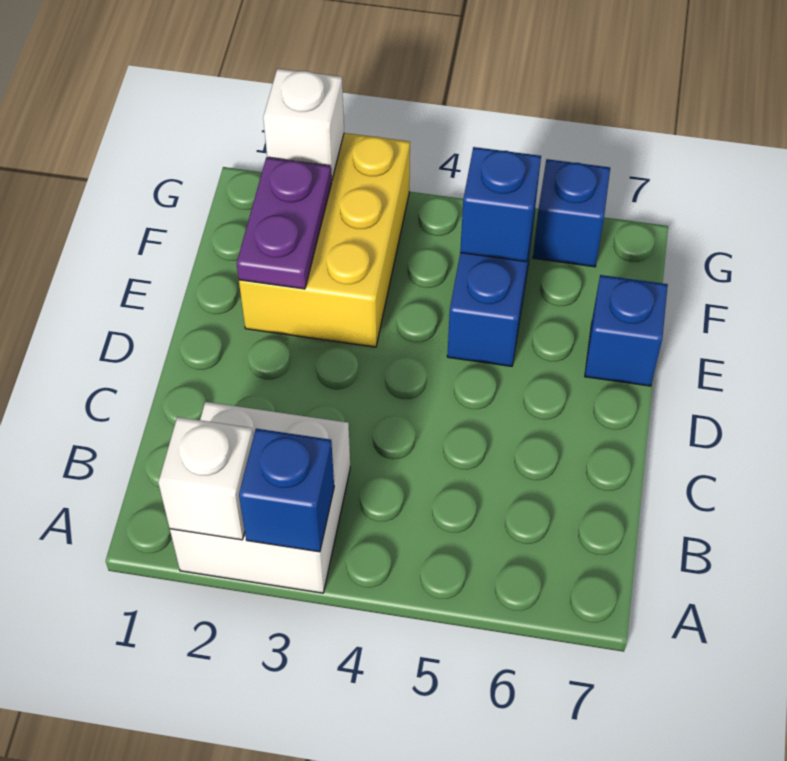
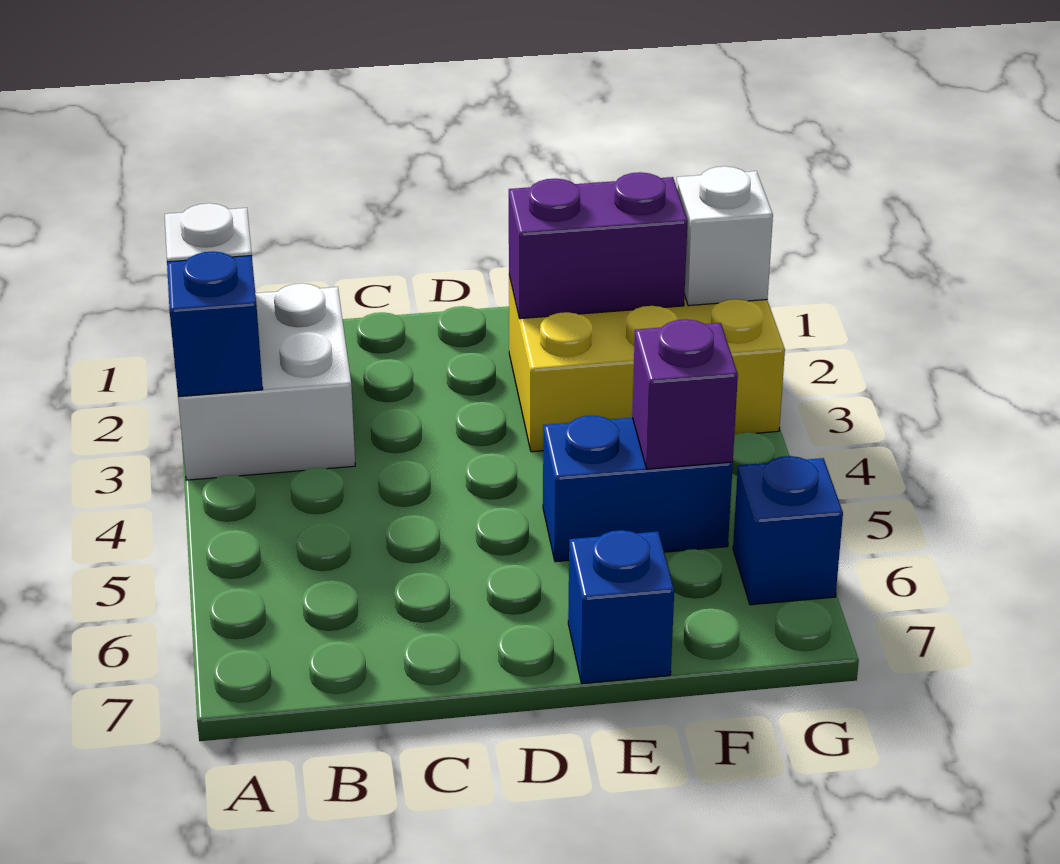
purple 1x2 plate [237,157,331,289] -> purple 1x2 brick [509,172,688,319]
blue 1x1 brick [460,147,541,262] -> purple 1x1 brick [632,319,738,469]

